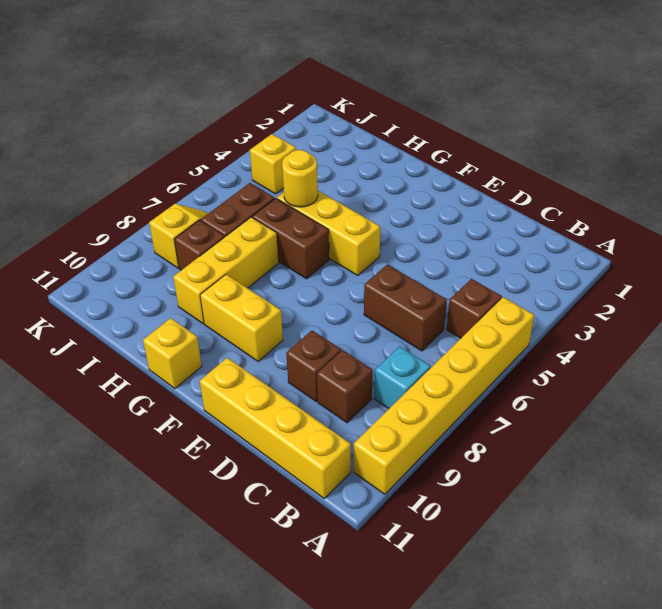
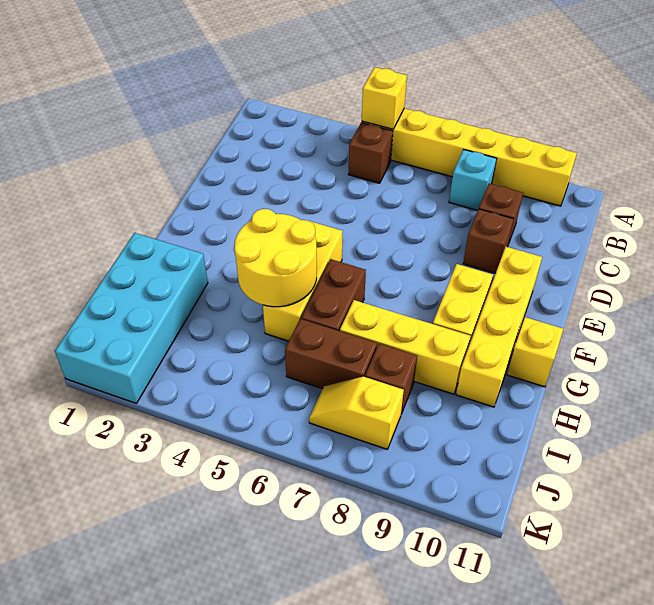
yellow 1x4 brick [200,358,351,498] -> yellow 1x4 brick moved to [456,247,542,407]
brown 1x2 brick [364,264,447,351] -> none
none -> cyan 2x4 brick [55,233,208,403]
yellow 1x1 round brick [282,150,318,207] -> yellow 2x2 round brick [235,209,317,307]
yellow 1x1 brick [250,134,296,194] -> yellow 1x1 brick moved to [362,67,407,129]

